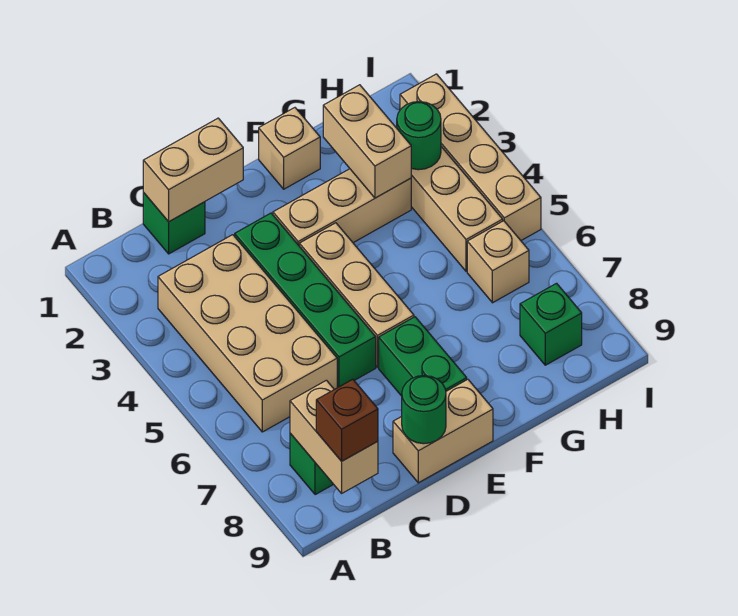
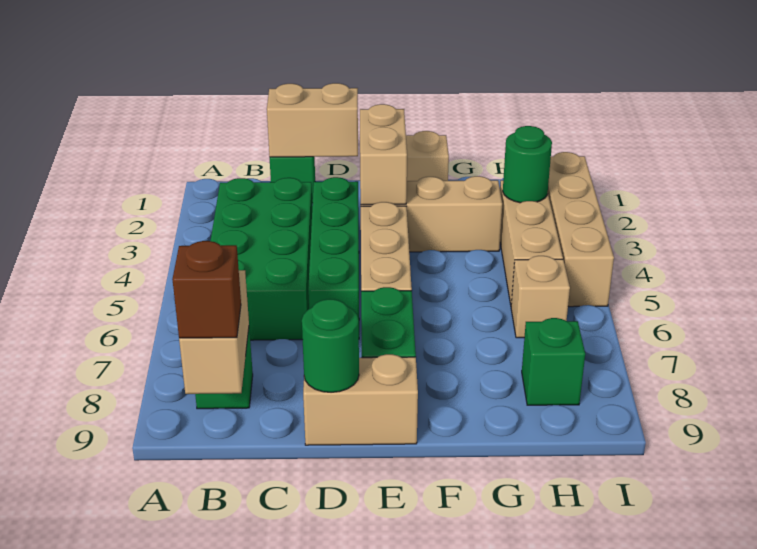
tan 2x4 brick [158,235,337,432] -> green 2x4 brick [211,178,312,340]
tan 1x2 brick [323,85,411,198] -> tan 1x2 brick moved to [360,104,407,205]

